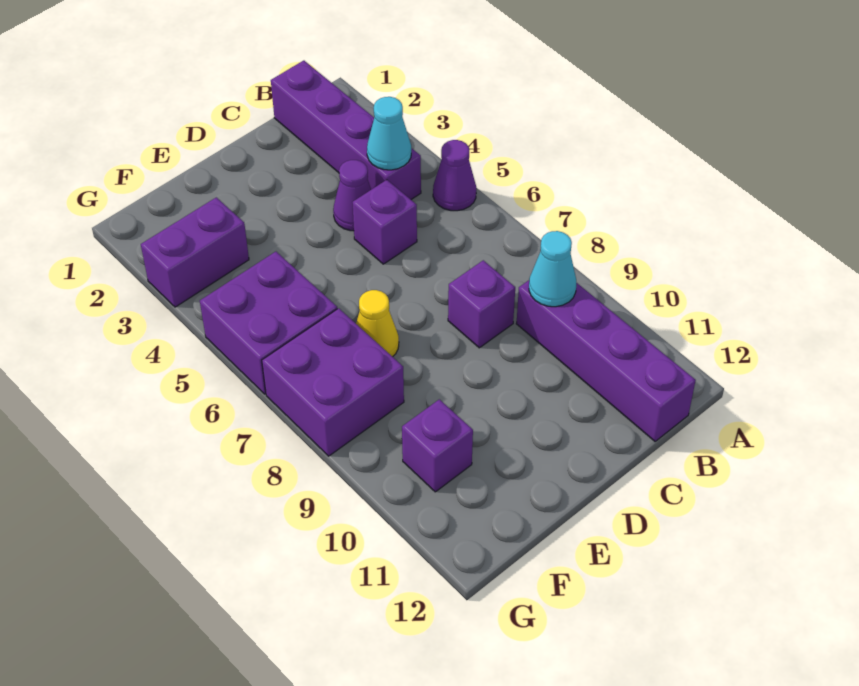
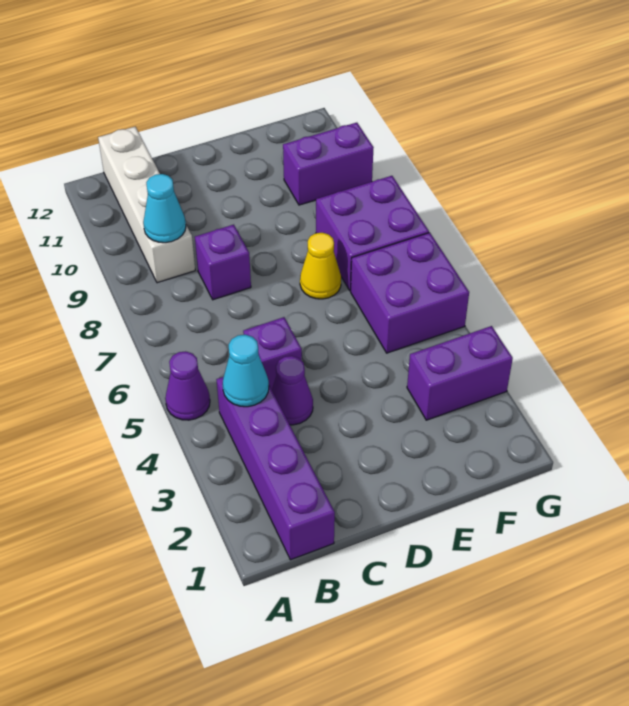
purple 1x4 brick [516,280,696,441] -> white 1x4 brick [98,127,195,283]
purple 1x1 brick [402,399,473,492] -> purple 1x2 brick [283,123,374,205]

